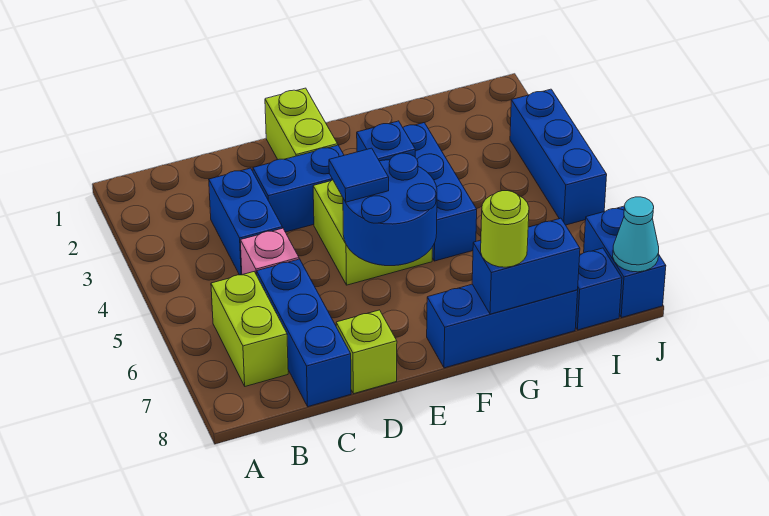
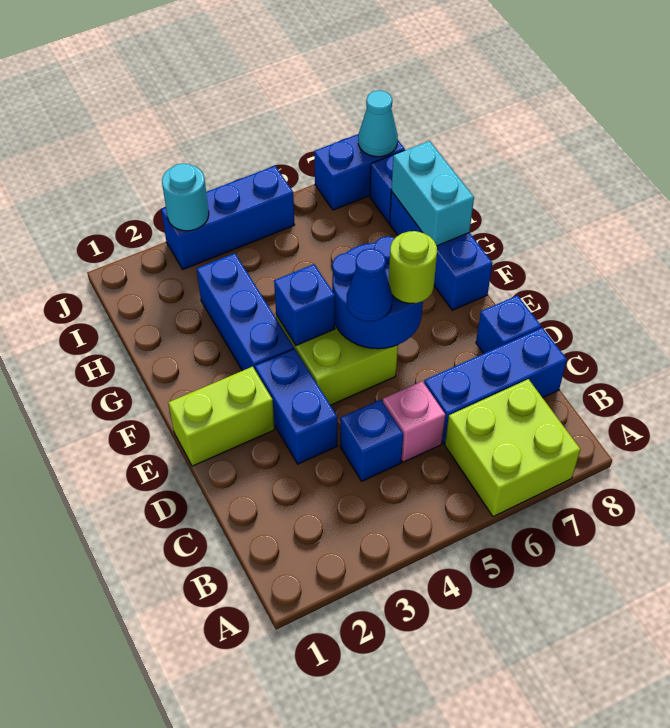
lime 1x2 brick [211,272,288,386] -> lime 2x2 brick [445,379,581,517]
blue 1x2 brick [209,168,282,275] -> blue 1x1 brick [340,400,403,481]
lime 1x1 brick [336,310,397,394] -> blue 1x1 brick [476,295,541,353]
blue 1x1 tile [329,148,389,202] -> blue 1x1 cone [347,249,392,321]
blue 1x3 brick [403,123,477,261] -> blue 1x3 brick turned to [197,253,294,371]
blue 1x2 brick [472,218,580,314] -> cyan 1x2 brick [391,141,474,246]
lime 1x1 round brick [481,191,529,267] -> lime 1x1 round brick moved to [389,231,437,303]
none -> cyan 1x1 round brick [162,163,209,231]

